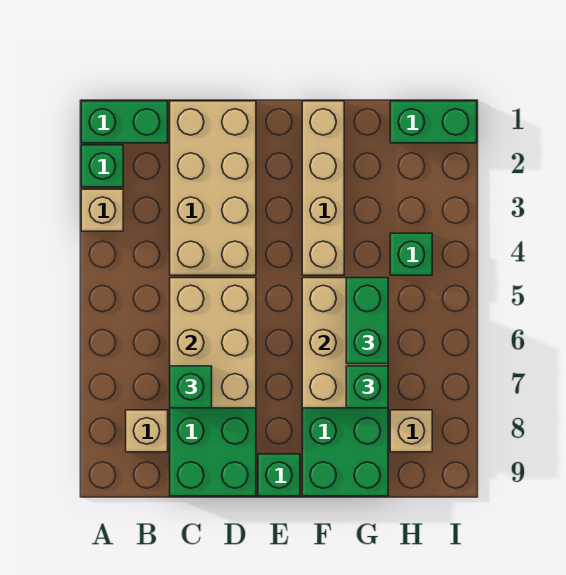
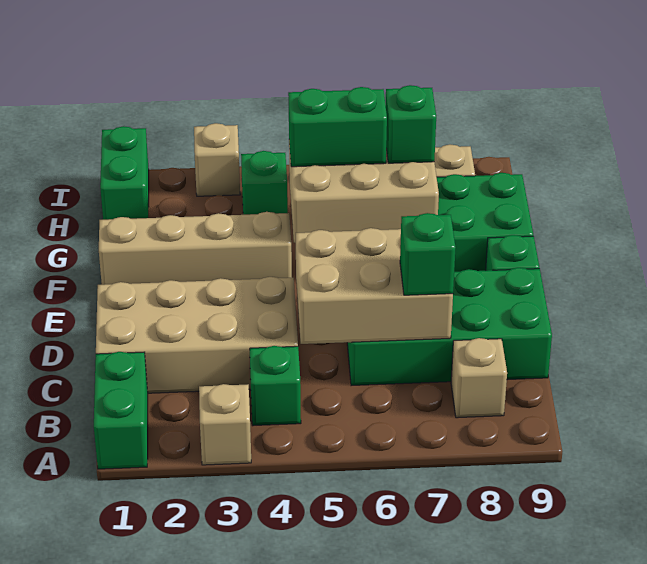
green 1x1 brick [81,145,123,187] -> green 1x1 brick moved to [250,346,301,426]
none -> tan 1x1 brick [194,123,240,196]

